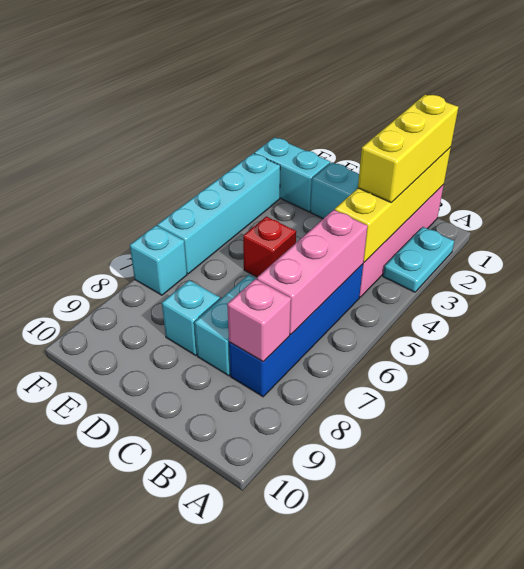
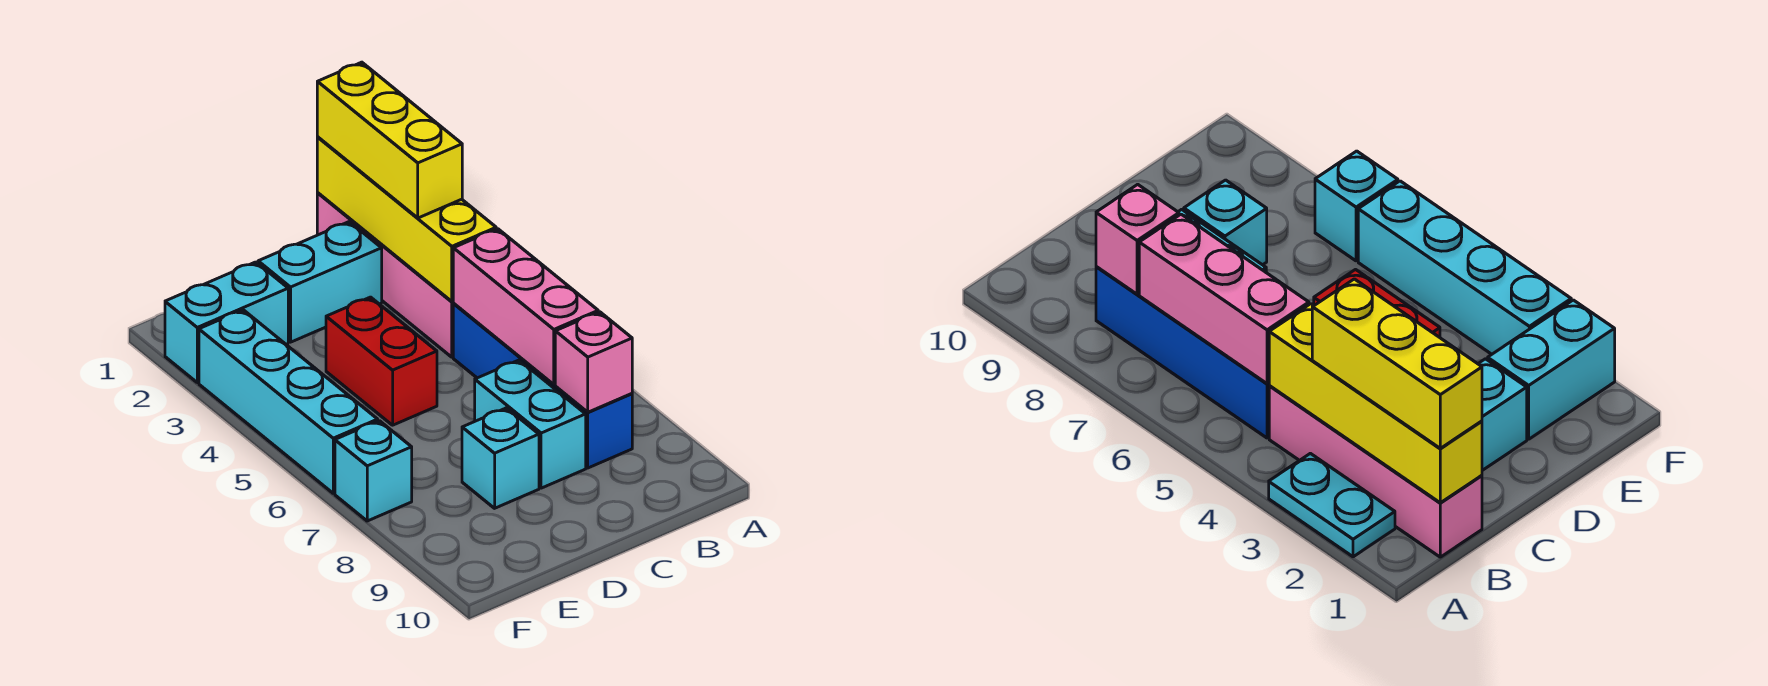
red 1x1 brick [243,216,296,277] -> red 1x2 brick [326,297,437,425]

